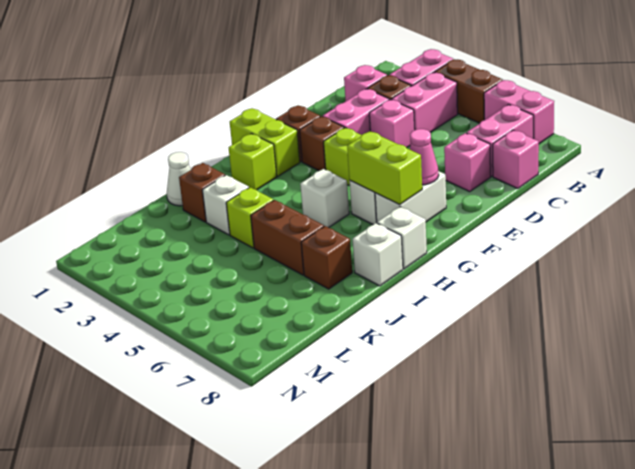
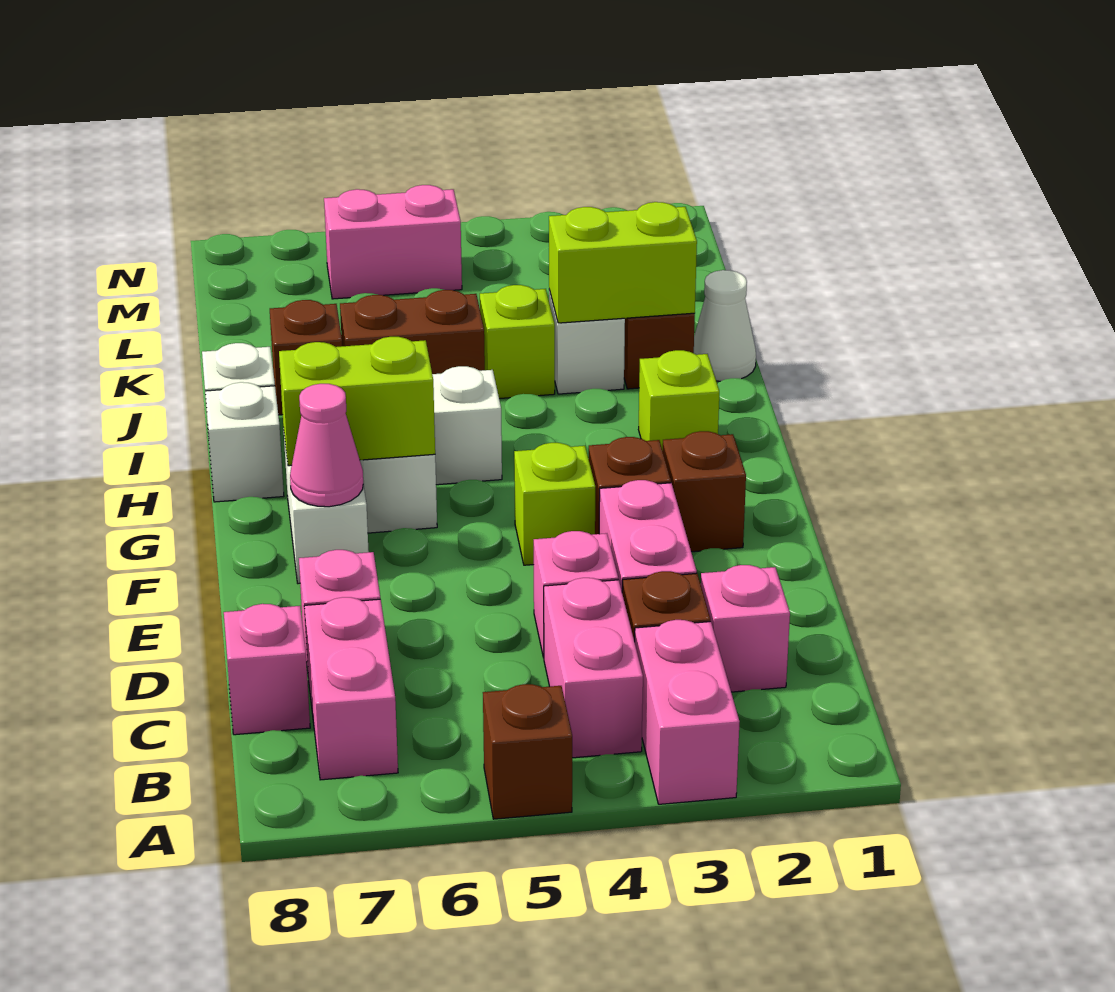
brown 1x2 brick [435,59,503,123] -> brown 1x1 brick [483,684,572,819]
pink 1x2 brick [484,80,554,144] -> pink 1x2 brick moved to [324,185,462,299]
lime 1x2 brick [230,108,300,176] -> lime 1x2 brick moved to [549,202,697,323]

